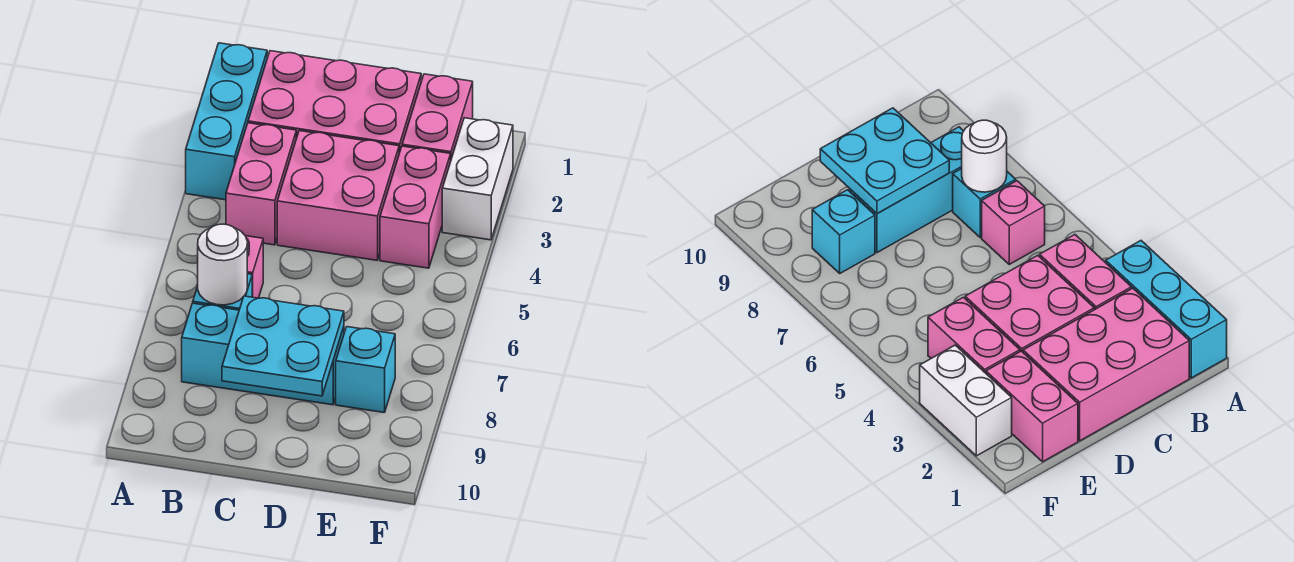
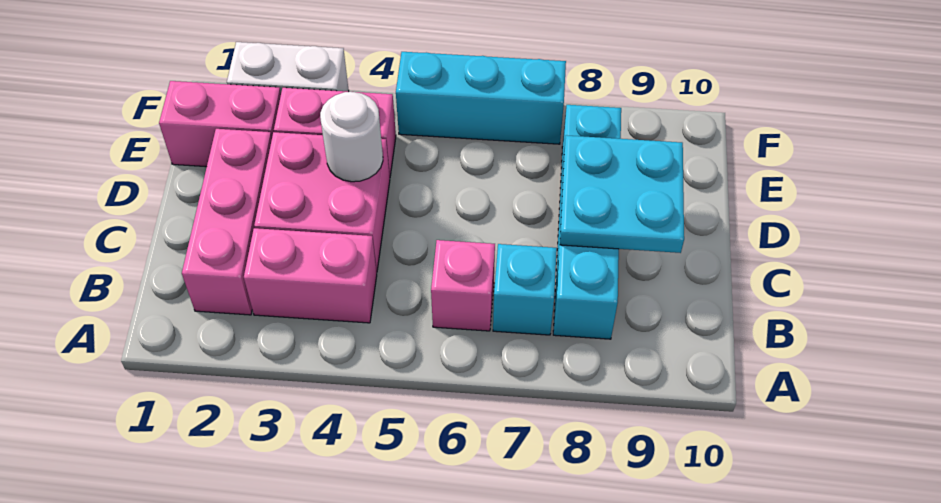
cyan 1x3 brick [186,43,267,200] -> cyan 1x3 brick moved to [396,52,566,144]
pink 2x3 brick [248,51,421,153] -> pink 1x3 brick [182,129,272,315]
white 1x1 round brick [198,224,247,305] -> white 1x1 round brick moved to [320,92,383,182]

